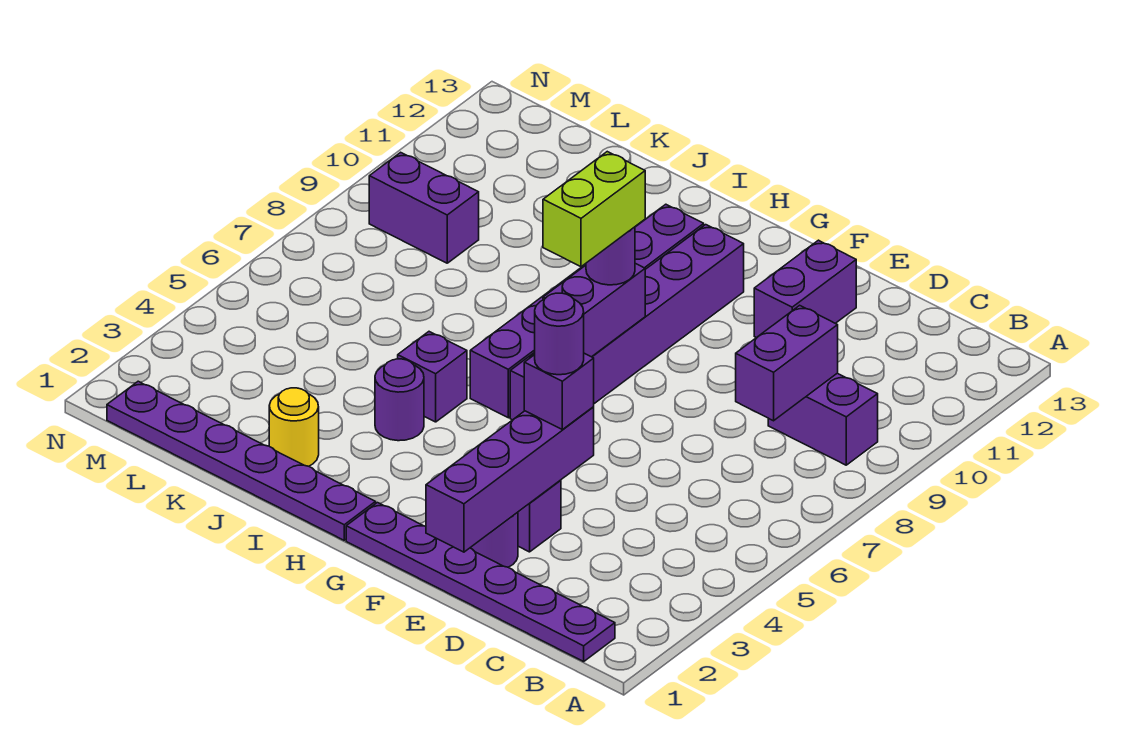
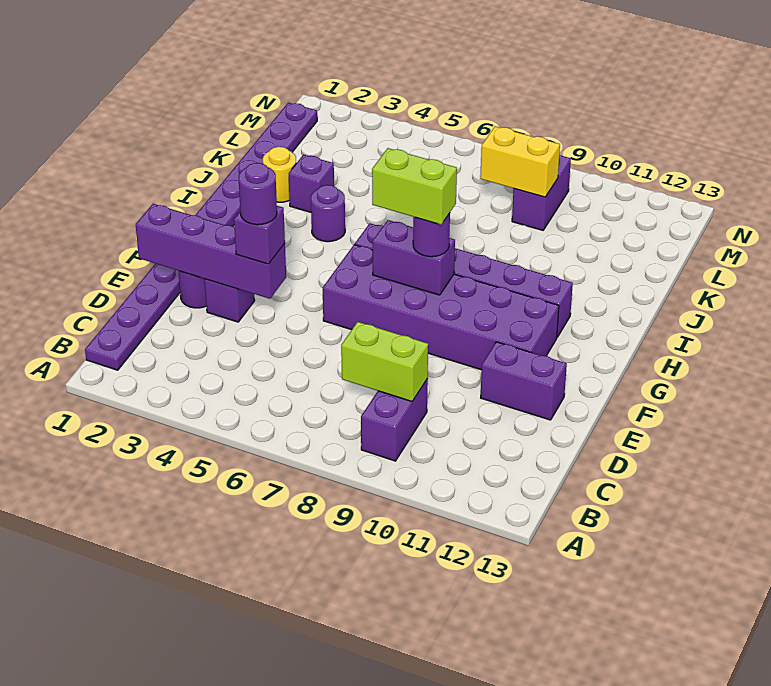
purple 1x2 brick [736,305,838,421] -> lime 1x2 brick [341,322,428,401]
purple 1x6 brick [510,225,744,420] -> purple 2x6 brick [323,245,559,370]
purple 1x1 brick [398,332,467,422] -> purple 1x1 brick moved to [289,155,334,212]
none -> yellow 1x2 brick [480,126,560,197]

